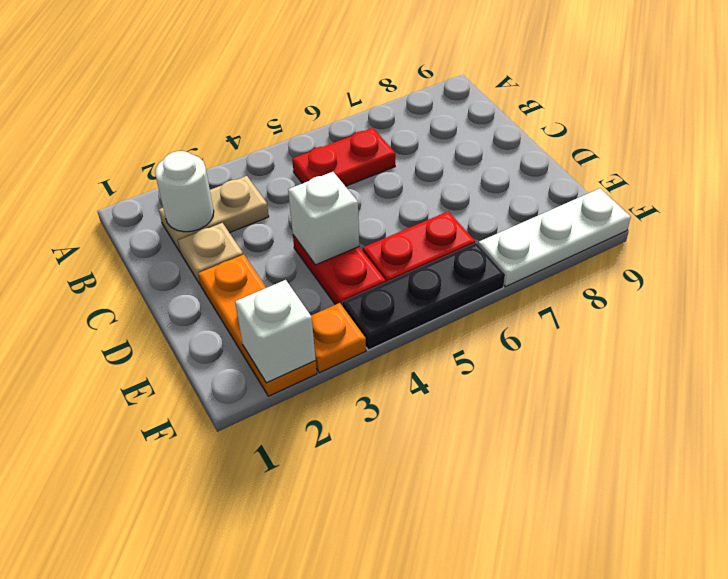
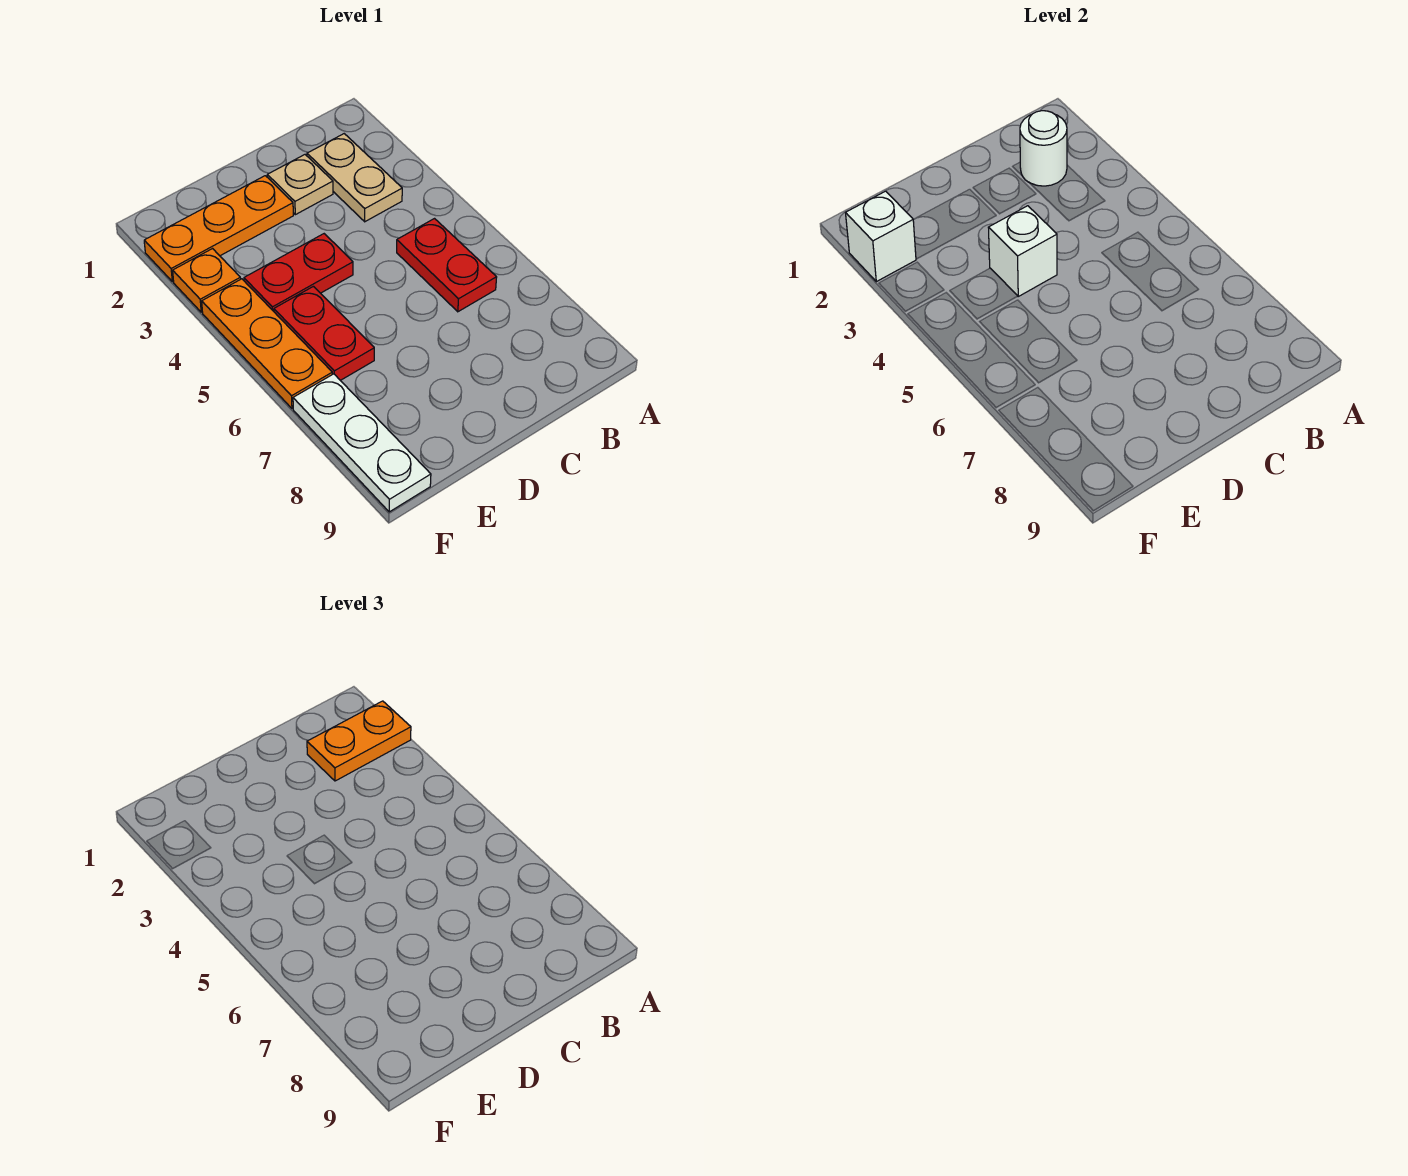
none -> orange 1x2 plate [307,701,411,781]
black 1x3 plate [342,243,505,350] -> orange 1x3 plate [202,279,332,408]

